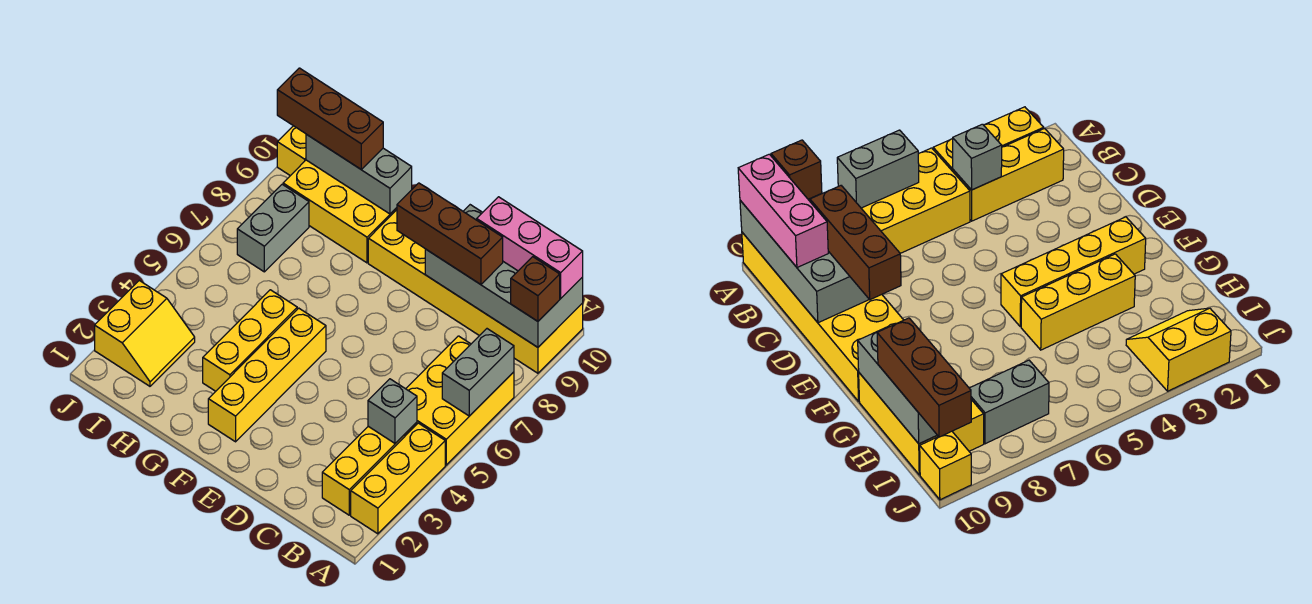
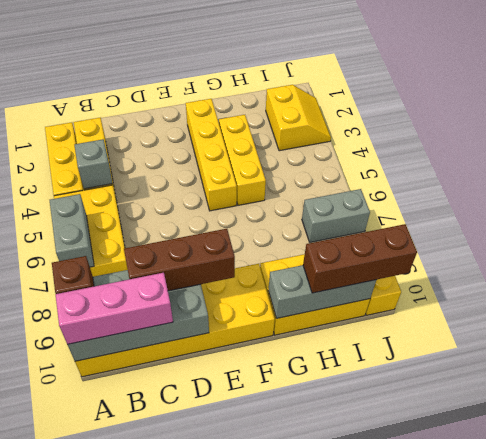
yellow 2x2 slope [95,281,195,386] -> yellow 2x2 slope turned to [266,85,331,151]
grey 1x2 brick [237,184,309,272] -> grey 1x2 brick turned to [302,189,370,242]

